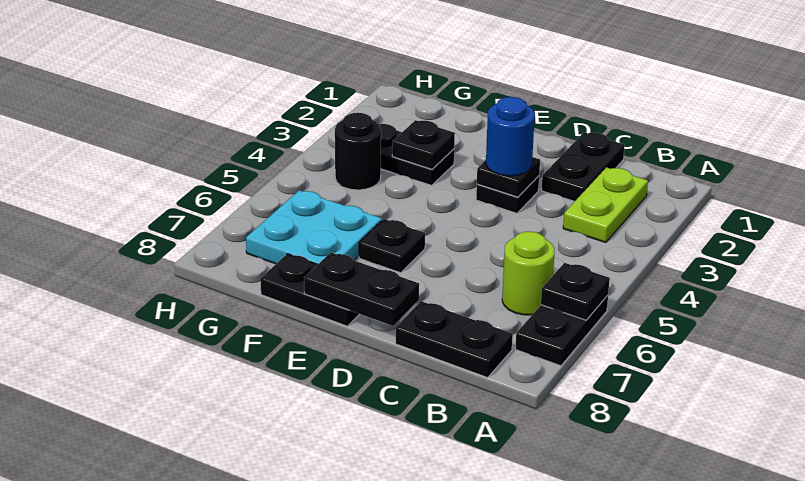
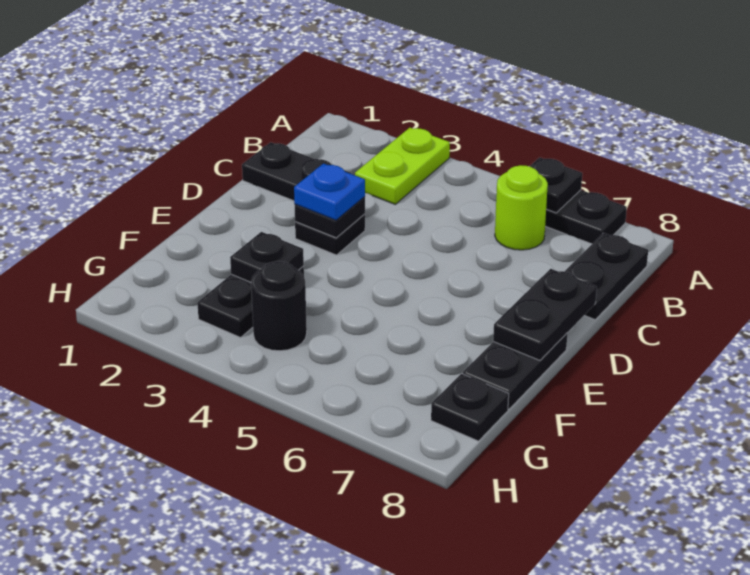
lime 1x2 plate [563,167,648,243] -> lime 1x2 plate turned to [355,128,450,204]
blue 1x1 round brick [486,97,535,176] -> blue 1x1 plate [294,164,365,220]
black 1x1 plate [359,219,425,273] -> black 1x1 plate moved to [431,374,509,441]
cyan 2x2 plate [246,190,382,265] -> none

